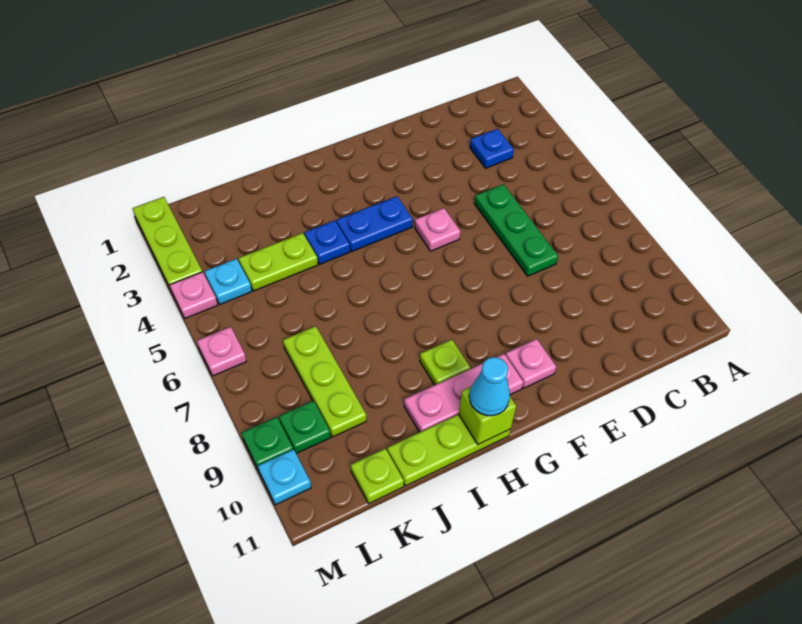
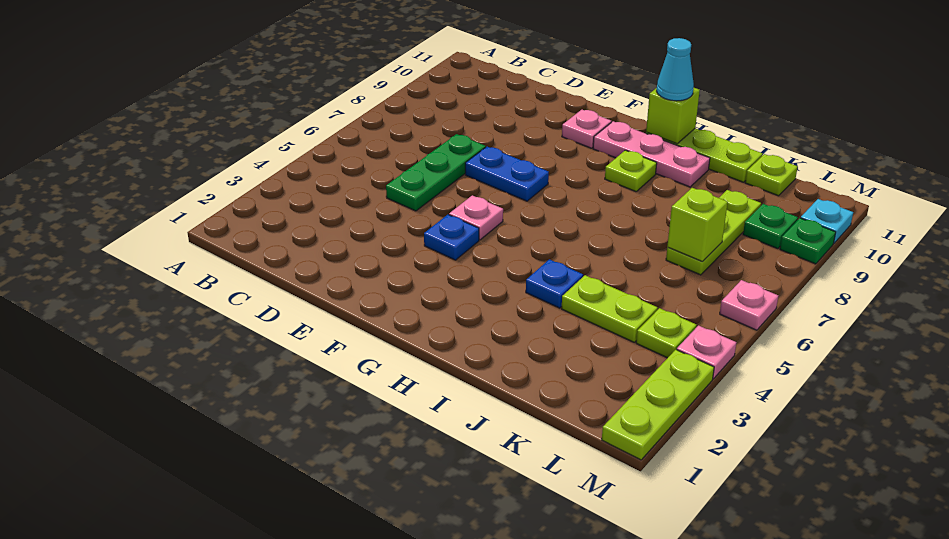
blue 1x1 plate [470,129,514,168] -> blue 1x1 plate moved to [424,215,479,260]
blue 1x2 plate [336,196,413,251] -> blue 1x2 plate moved to [465,147,549,201]
none -> lime 1x1 brick [667,188,728,262]
cyan 1x1 plate [204,259,252,305] -> lime 1x1 plate [636,308,696,358]

